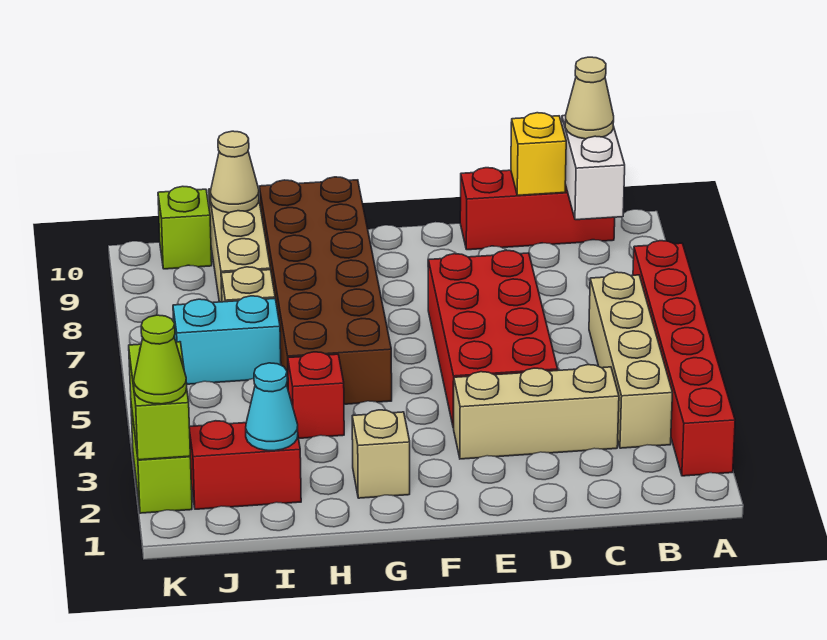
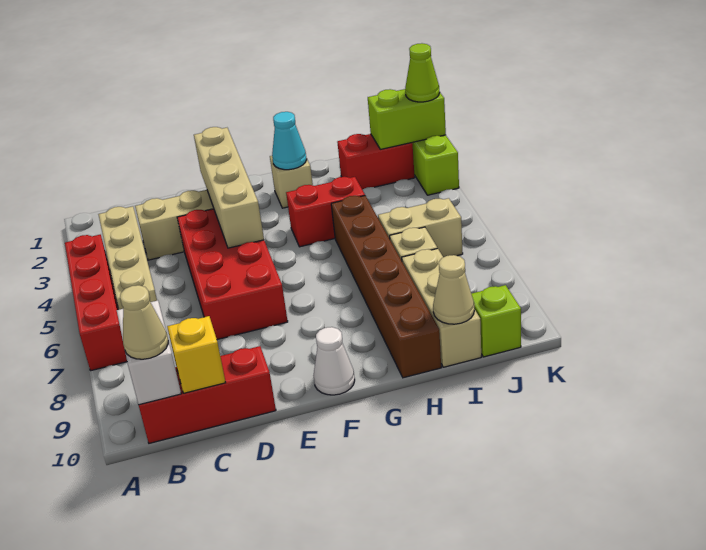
red 1x6 brick [633,241,735,476] -> red 1x4 brick [65,235,127,371]
none -> tan 1x4 brick [194,127,264,248]
none -> white 1x1 cone [313,327,355,395]
brown 2x6 brick [259,177,392,404] -> brown 1x6 brick [331,196,441,378]
red 1x1 brick [288,352,344,438] -> red 1x2 brick [286,177,365,247]
cyan 1x1 cone [246,363,298,451] -> cyan 1x1 cone moved to [272,112,307,170]
cyan 1x2 brick [173,296,281,384] -> tan 1x2 brick [378,198,463,257]
lime 1x2 brick [129,342,190,460] -> lime 1x2 brick turned to [368,89,446,149]

